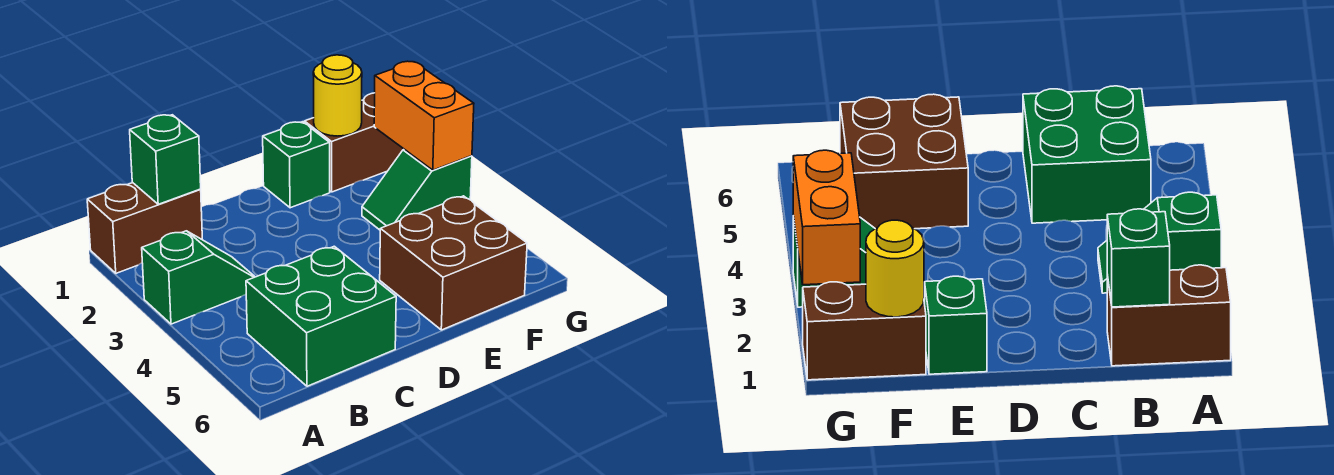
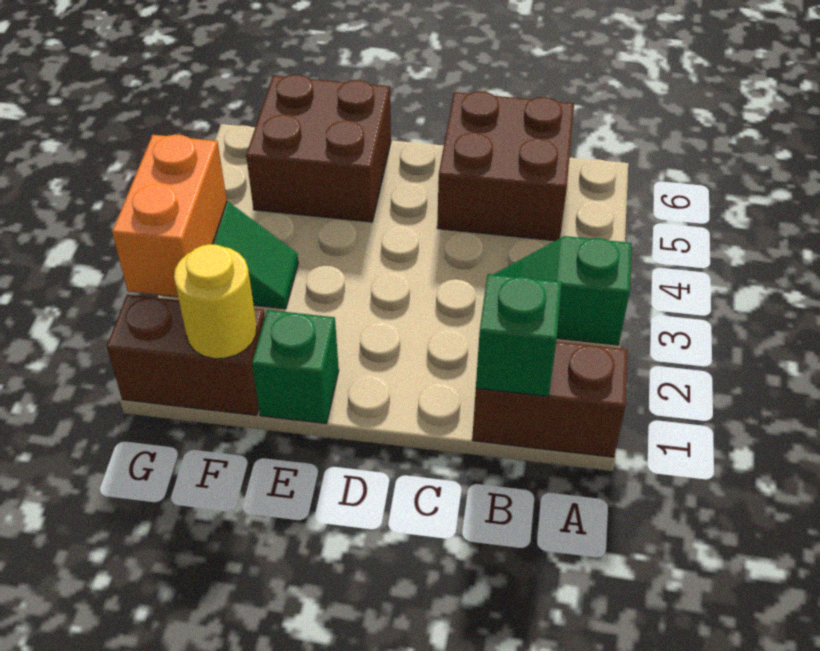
green 2x2 brick [246,246,396,386] -> brown 2x2 brick [437,91,574,241]

